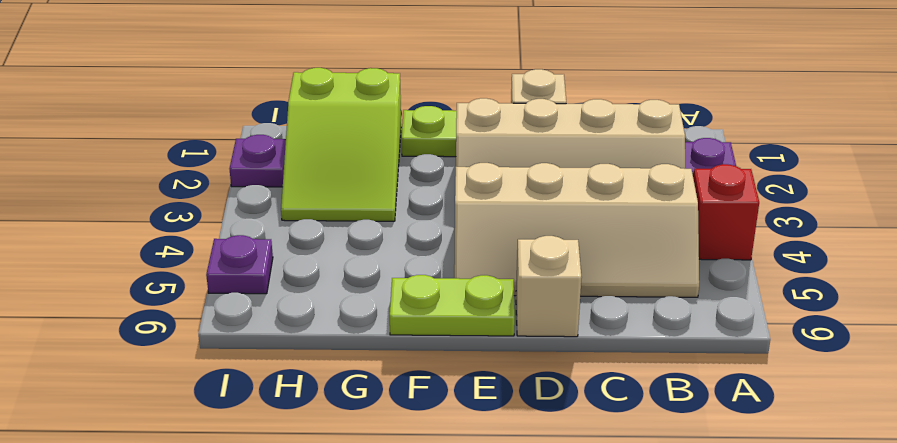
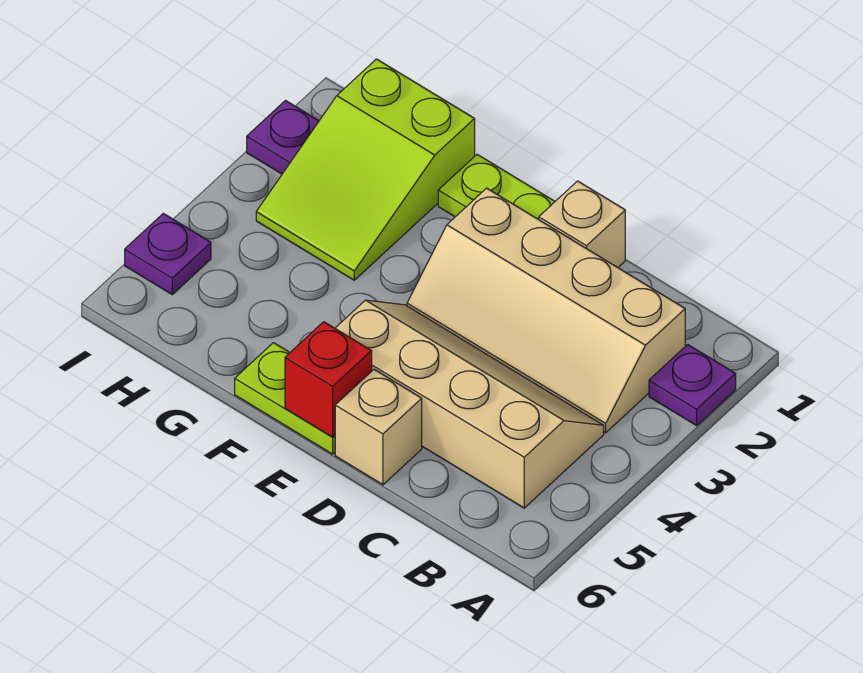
red 1x1 brick [693,164,759,260] -> red 1x1 brick moved to [285,322,372,437]
tan 2x4 slope [454,163,699,297] -> tan 2x4 slope turned to [335,300,604,508]

